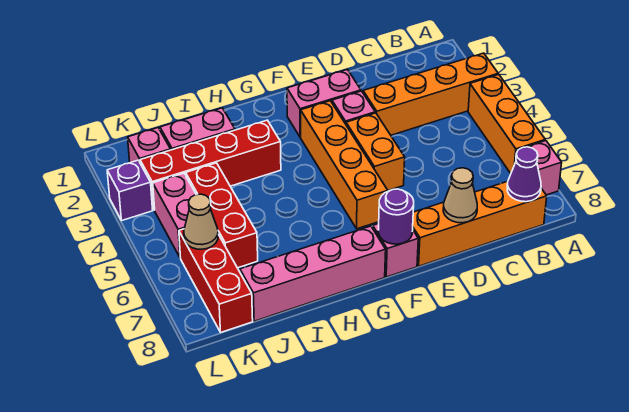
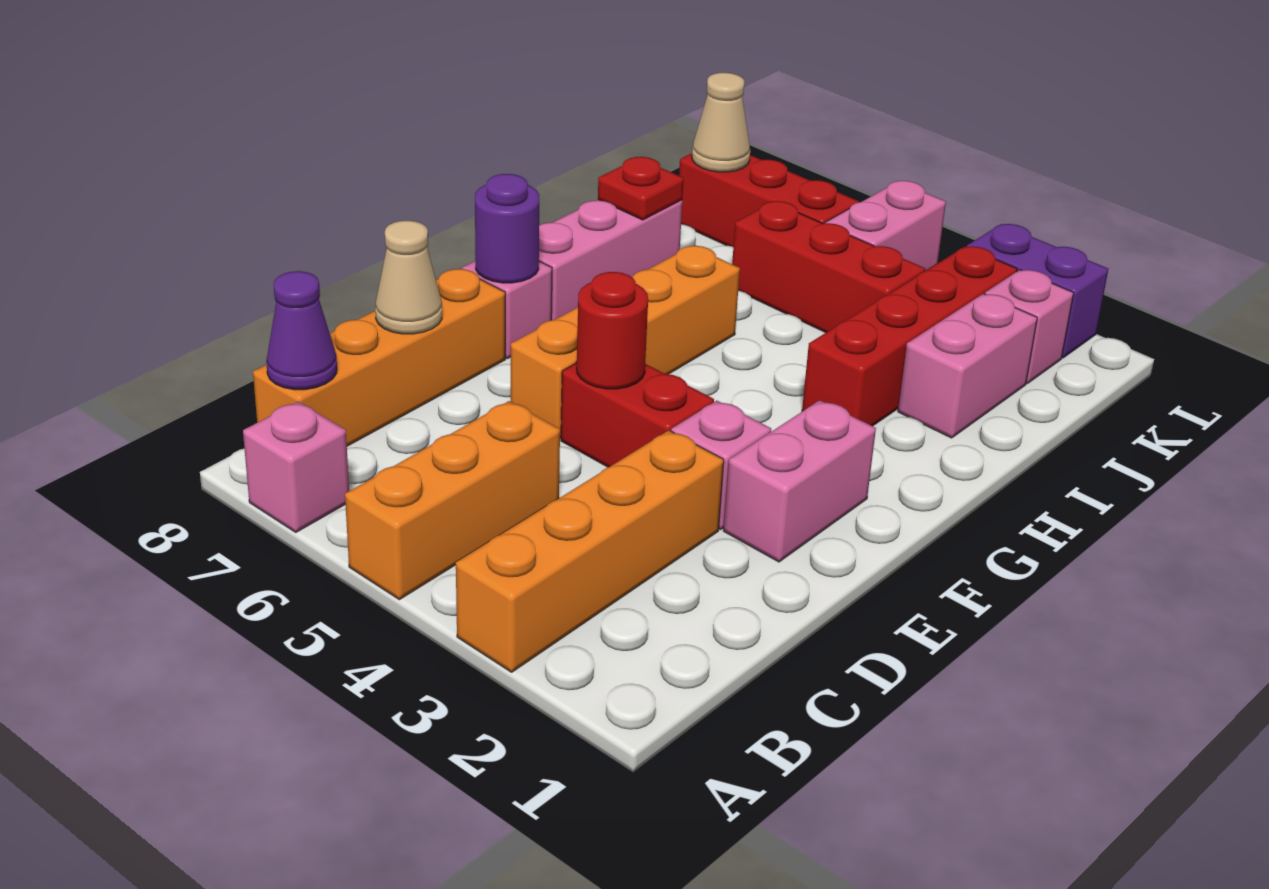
orange 1x3 brick [468,74,545,174] -> orange 1x3 brick turned to [345,401,560,600]
orange 1x2 brick [346,113,405,190] -> red 1x2 brick [561,363,714,467]
none -> red 1x1 round brick [577,272,648,389]
orange 1x4 brick [301,101,388,229] -> orange 1x4 brick turned to [511,246,740,438]
pink 1x4 brick [240,226,386,321] -> pink 1x3 brick [539,200,682,320]
none -> red 1x1 plate [598,157,684,220]
pink 1x2 brick [153,173,196,258] -> pink 1x2 brick turned to [825,181,946,271]
tan 1x1 cone [184,194,218,249] -> tan 1x1 cone moved to [692,73,750,172]
purple 1x1 brick [107,160,153,221] -> purple 1x2 brick [967,224,1108,358]

